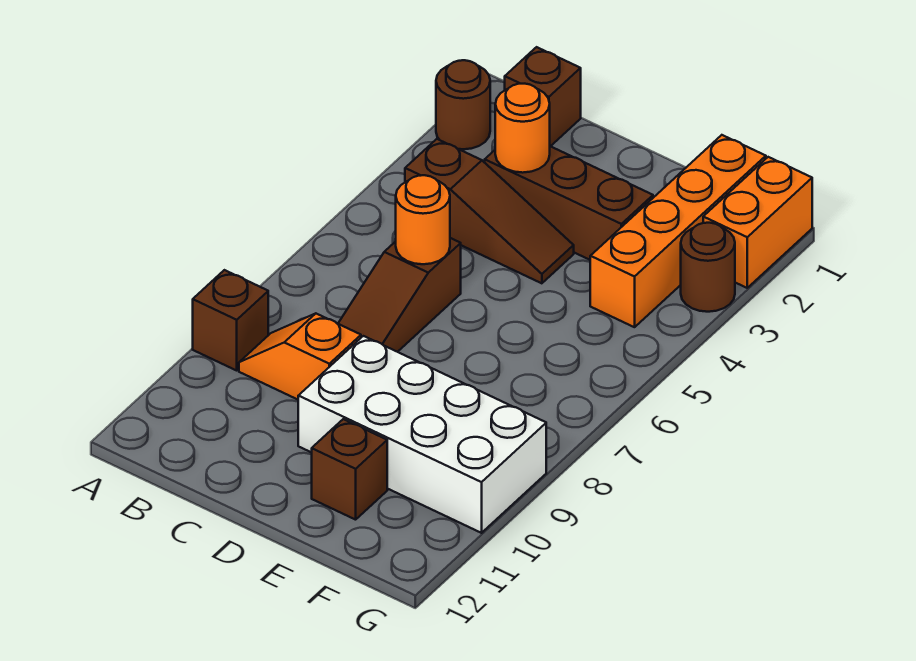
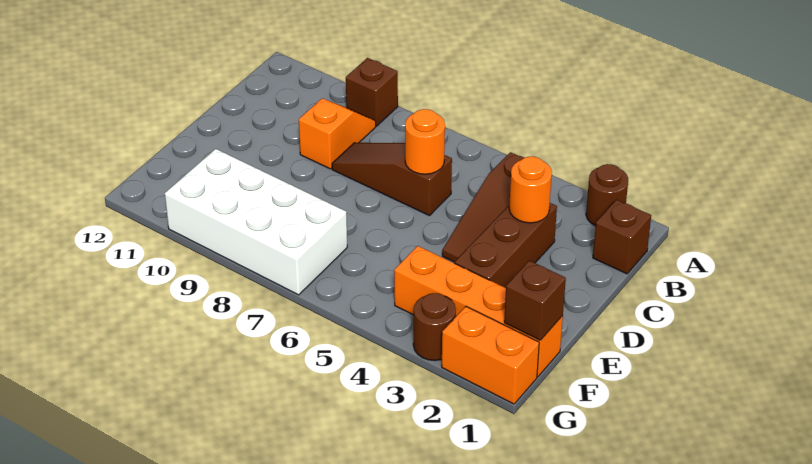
white 2x4 brick [298,336,546,533] -> white 2x4 brick turned to [165,149,347,295]
brown 1x1 brick [312,419,387,520] -> brown 1x1 brick moved to [504,261,566,340]

